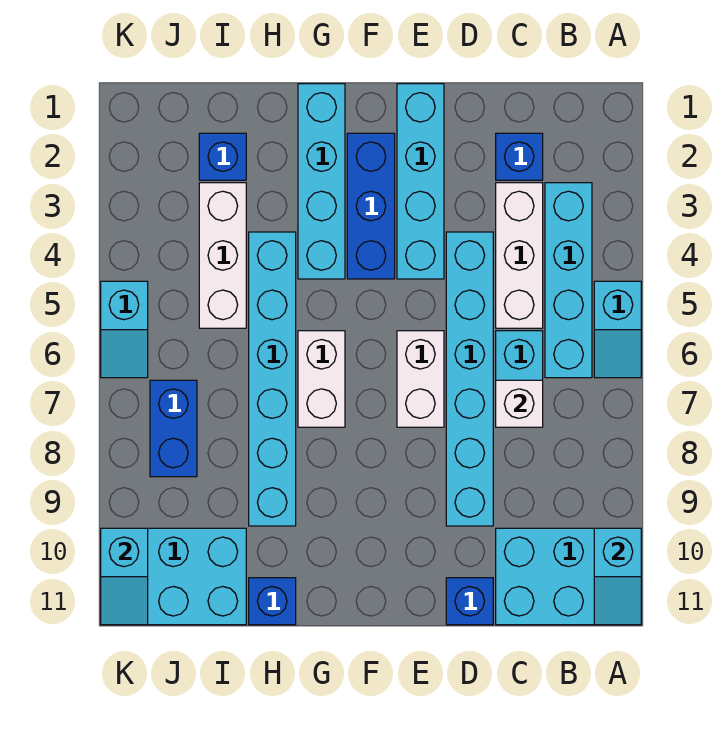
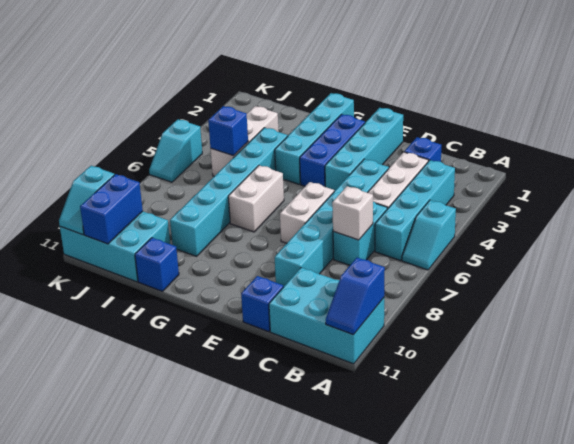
cyan 1x2 slope [594,528,641,625] -> blue 1x2 slope [326,258,385,335]
blue 1x1 brick [199,133,246,180] -> blue 1x1 brick moved to [208,106,248,156]
blue 1x2 brick [150,380,197,477] -> blue 1x2 brick moved to [80,174,143,244]

